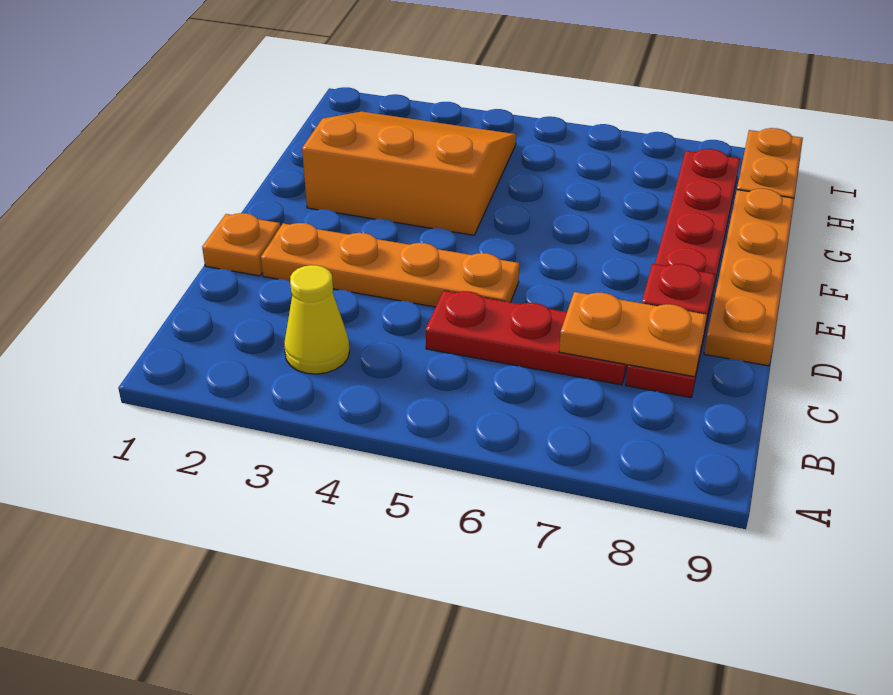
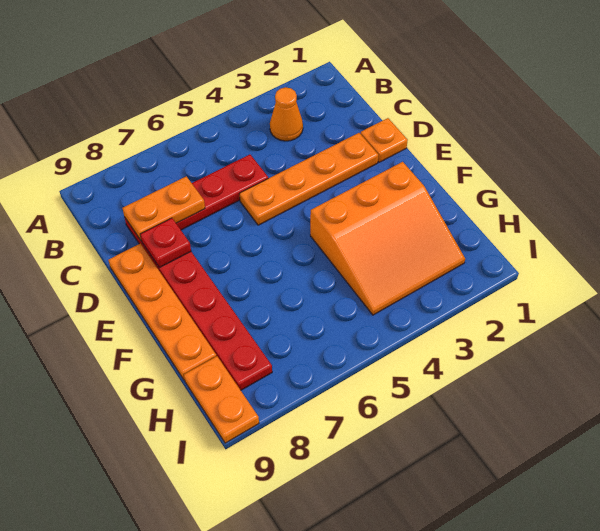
yellow 1x1 cone [284,265,350,374] -> orange 1x1 cone [270,87,303,141]

